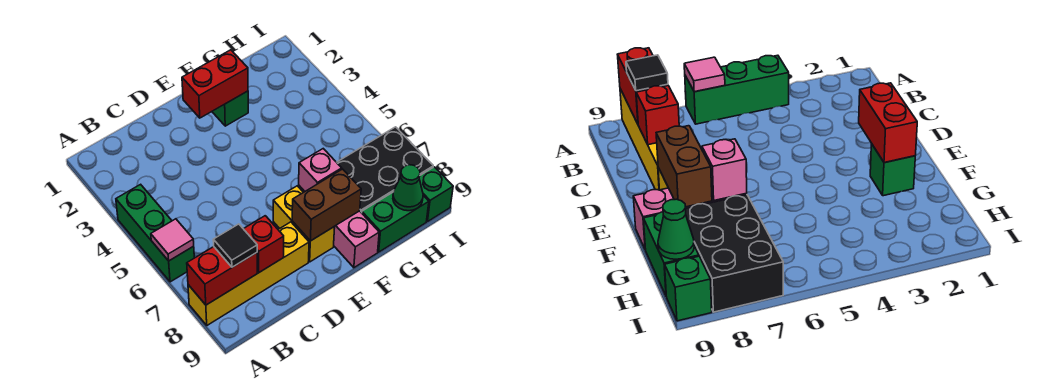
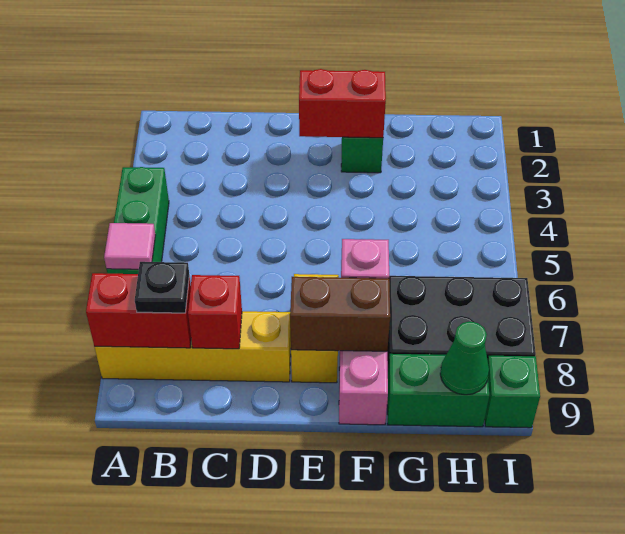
black 1x1 tile [213,224,257,267] -> black 1x1 plate [135,262,189,313]

